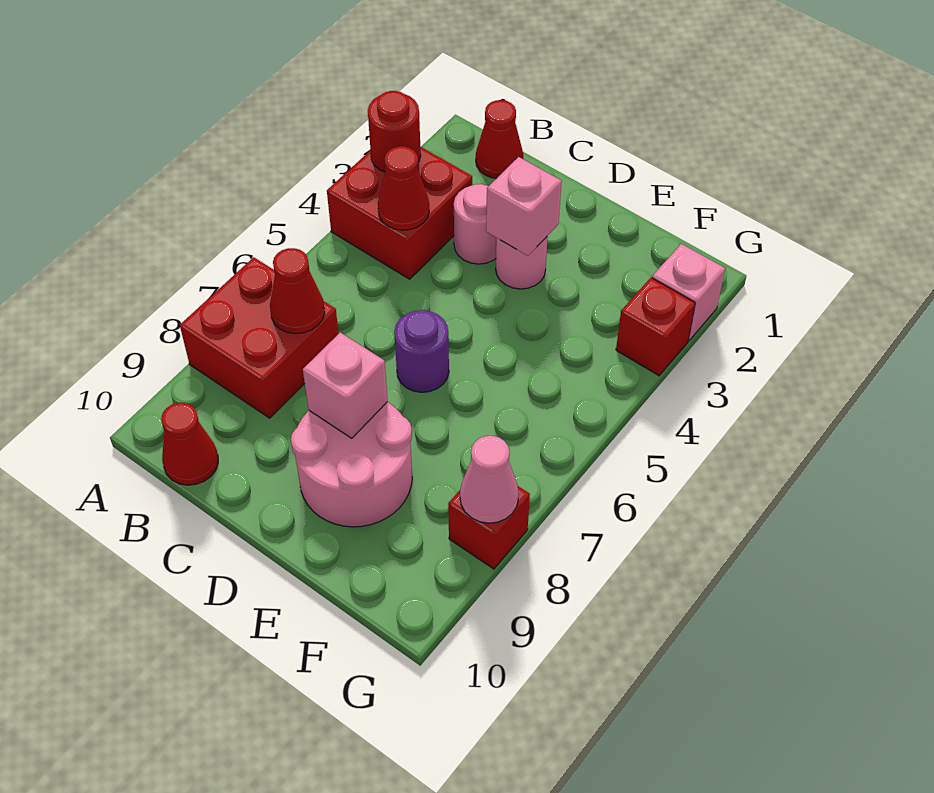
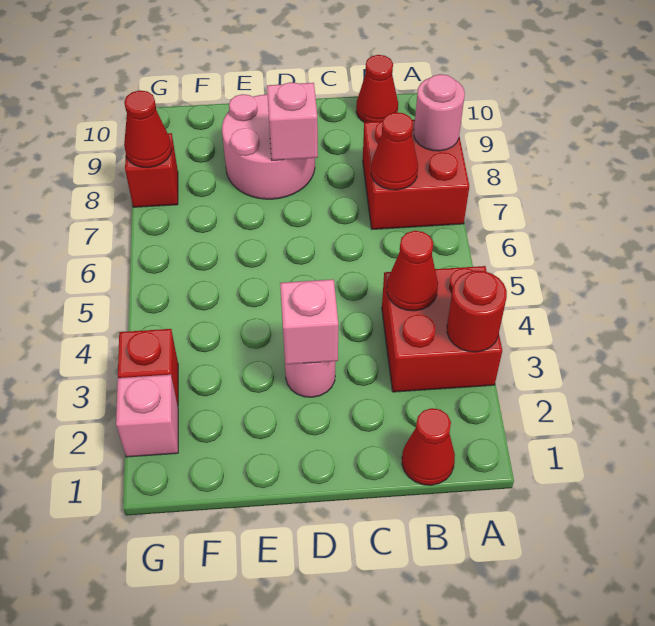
pink 1x1 round brick [454,184,496,264] -> pink 1x1 round brick moved to [414,74,465,151]
purple 1x1 round brick [394,310,449,392] -> none
pink 1x1 cone [460,436,519,523] -> red 1x1 cone [124,90,172,168]

